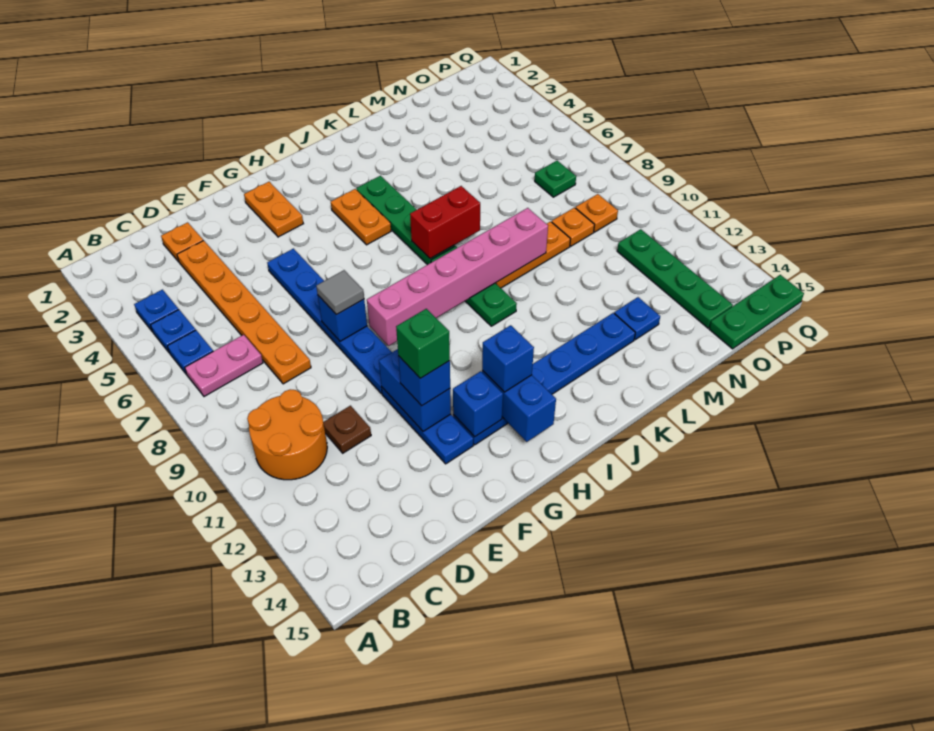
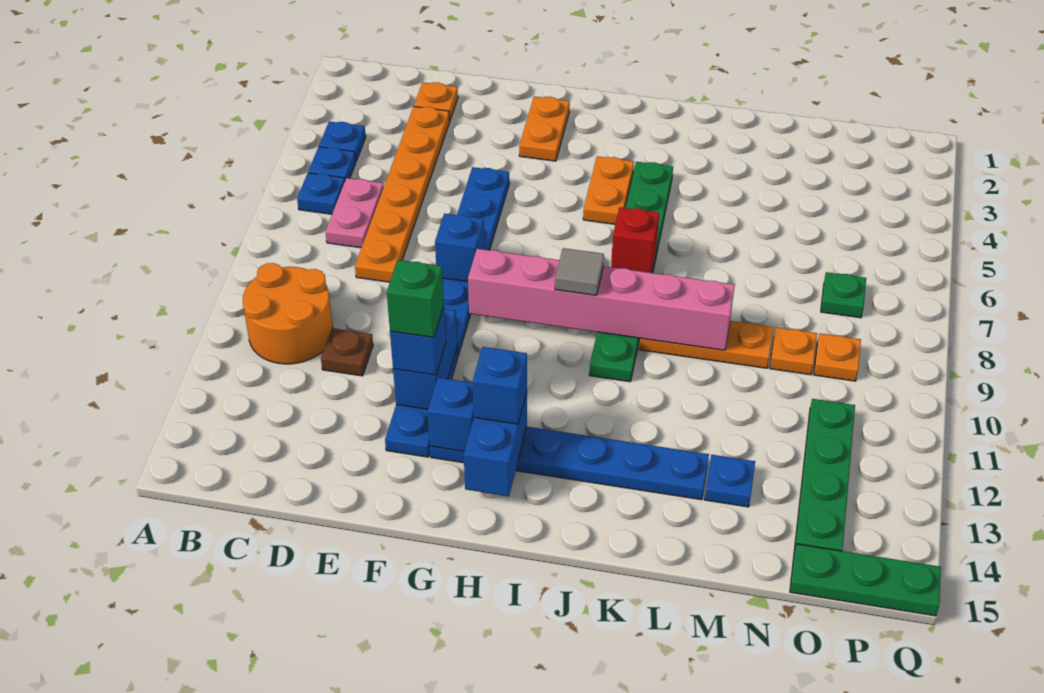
pink 1x2 plate [185,335,263,397] -> pink 1x2 plate turned to [326,178,384,248]
grey 1x1 tile [316,270,364,315] -> grey 1x1 tile moved to [555,248,604,295]
red 1x2 brick [410,186,480,259] -> red 1x1 brick [611,207,659,273]

